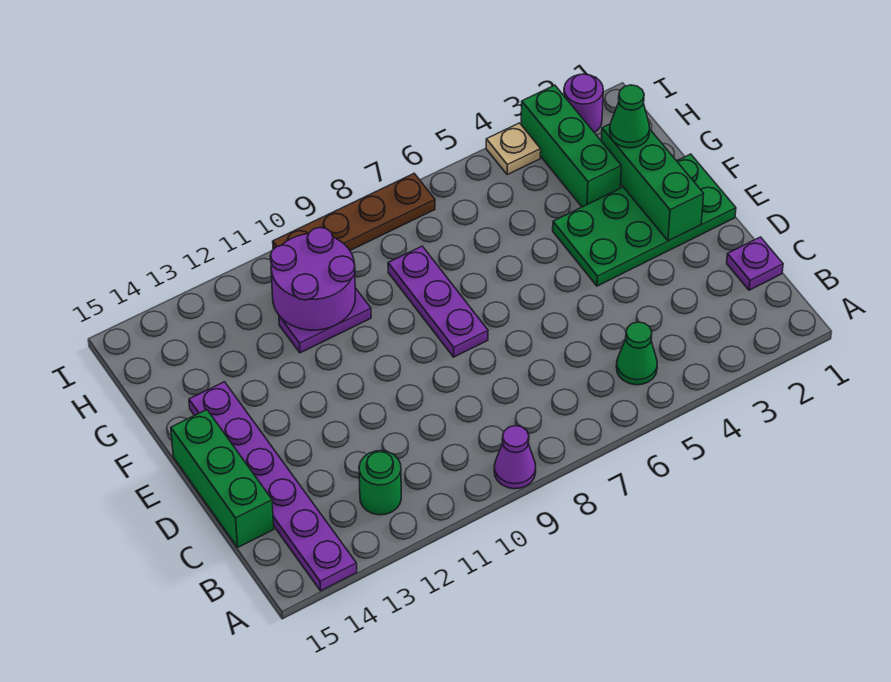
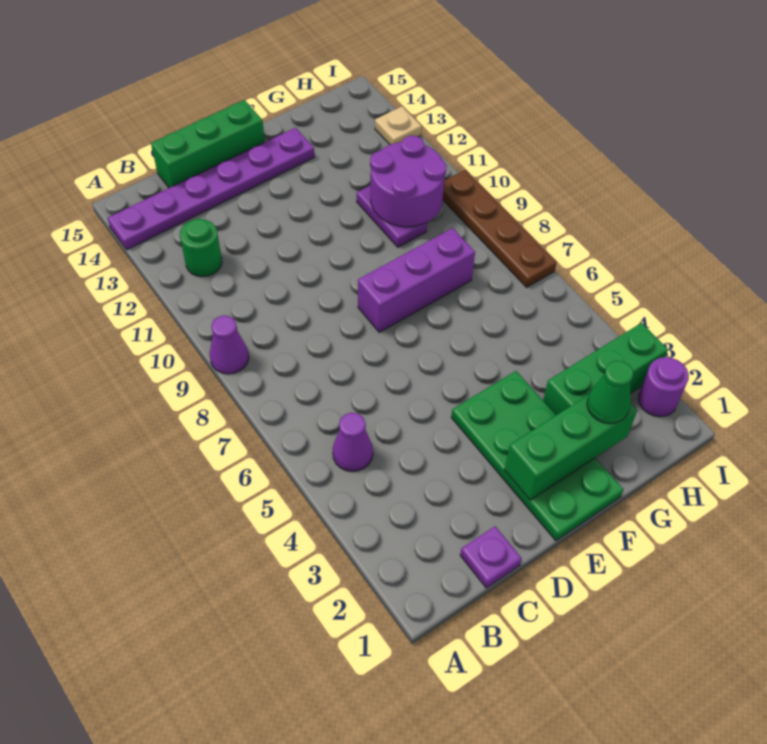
green 1x1 cone [616,322,657,385] -> purple 1x1 cone [333,413,373,472]
purple 1x3 plate [388,246,488,357] -> purple 1x3 brick [358,228,475,332]
tan 1x1 plate [486,123,541,175] -> tan 1x1 plate moved to [375,106,422,145]

